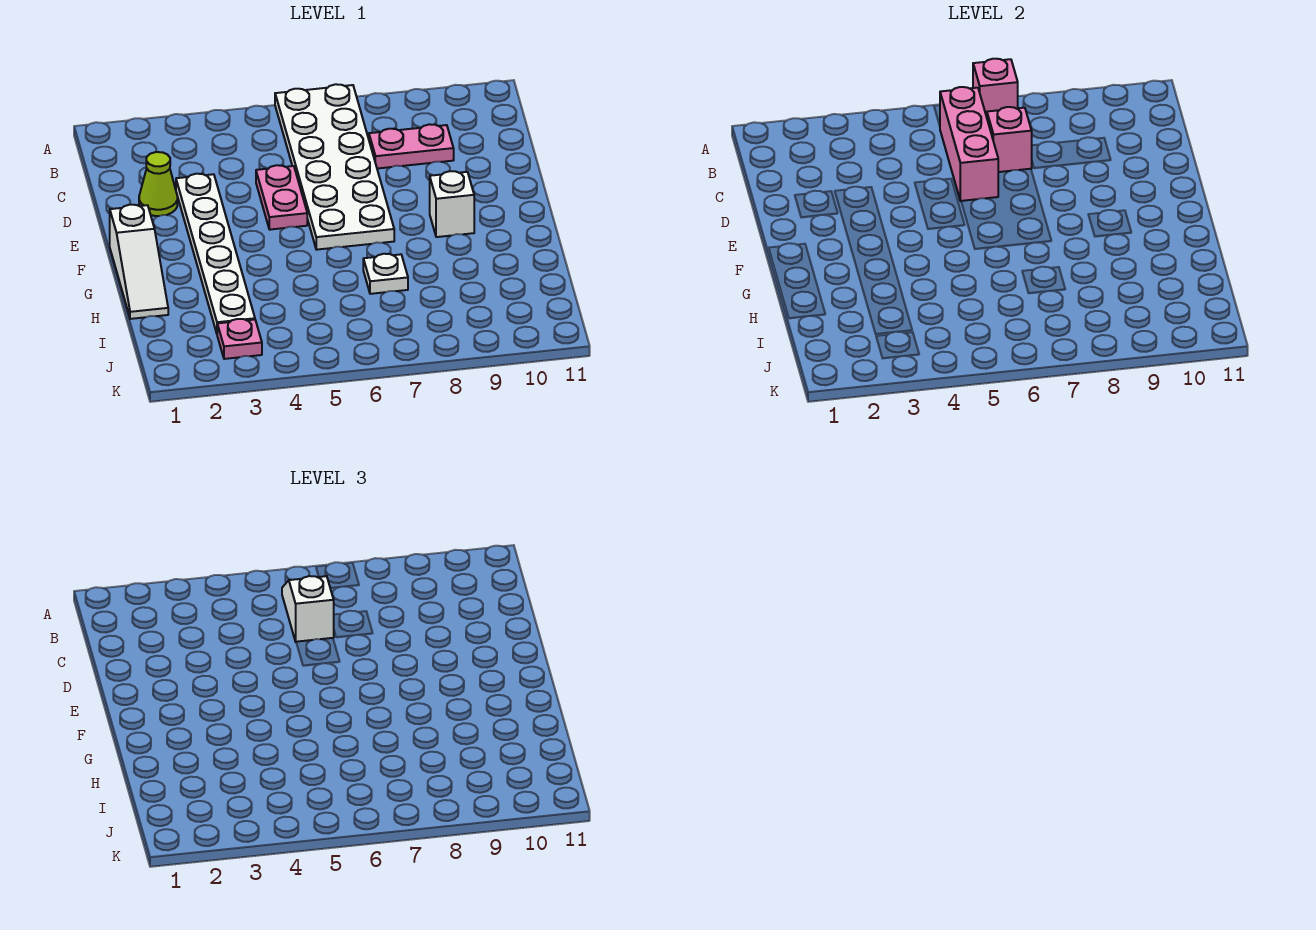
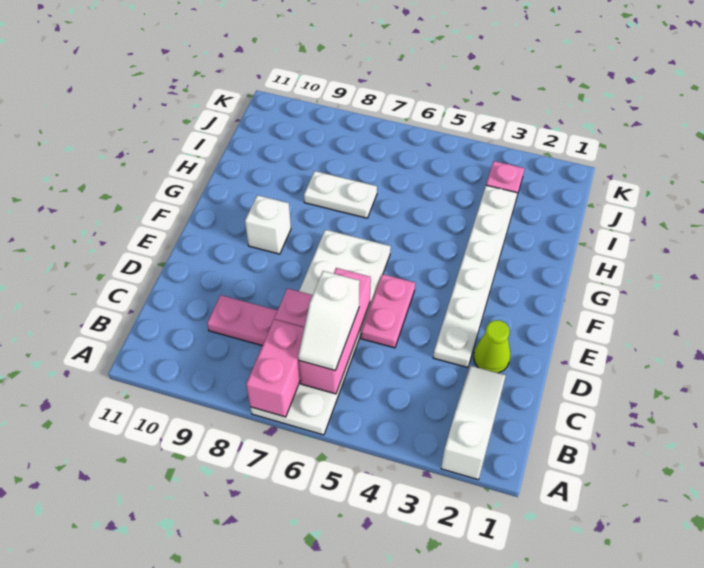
pink 1x1 brick [973,59,1018,117] -> pink 1x2 brick [246,319,304,417]
white 1x3 slope [110,205,168,319] -> white 1x3 slope moved to [441,366,506,480]
white 1x1 plate [363,254,408,294] -> white 1x2 plate [304,171,377,218]

